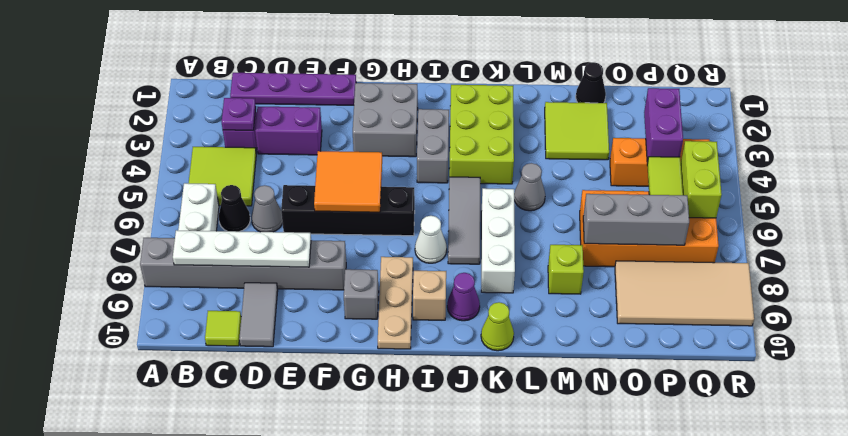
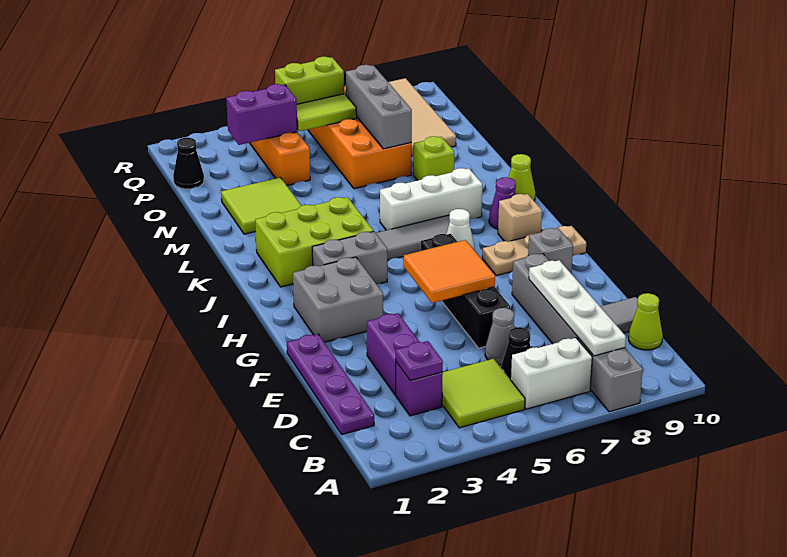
lime 1x1 tile [205,311,241,346] -> lime 1x1 cone [629,293,663,350]
grey 1x1 cone [514,163,545,211] -> none
black 1x1 cone [576,62,606,103] -> black 1x1 cone moved to [173,138,204,189]

